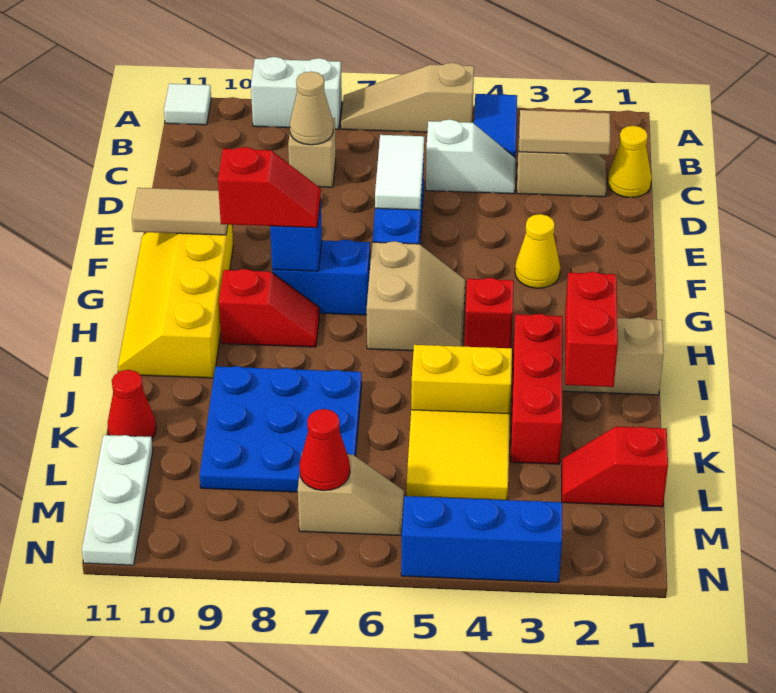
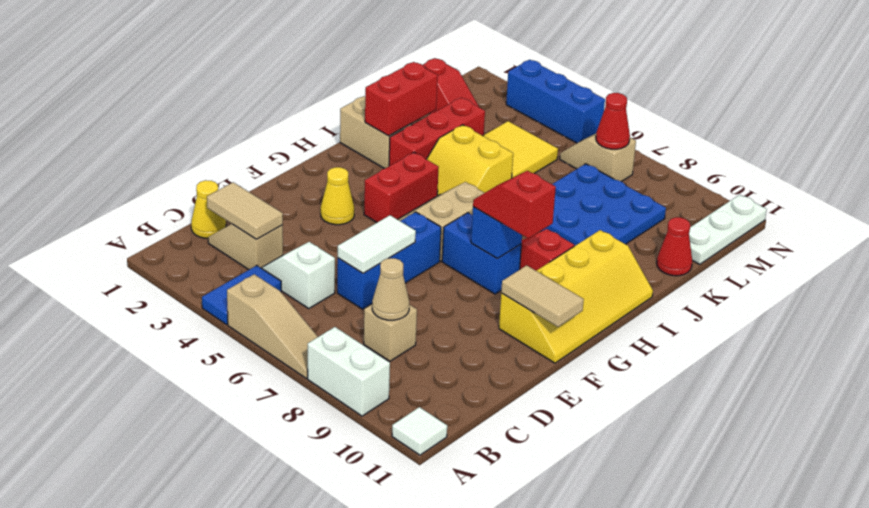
red 1x1 brick [465,278,514,348] -> red 1x2 brick [364,153,439,222]

